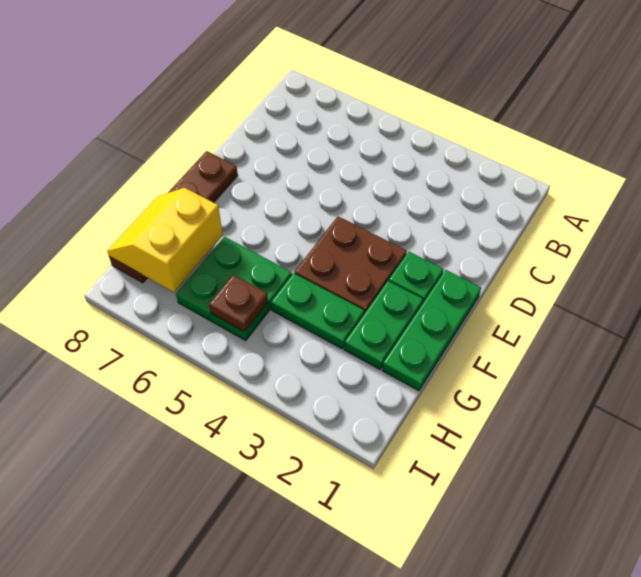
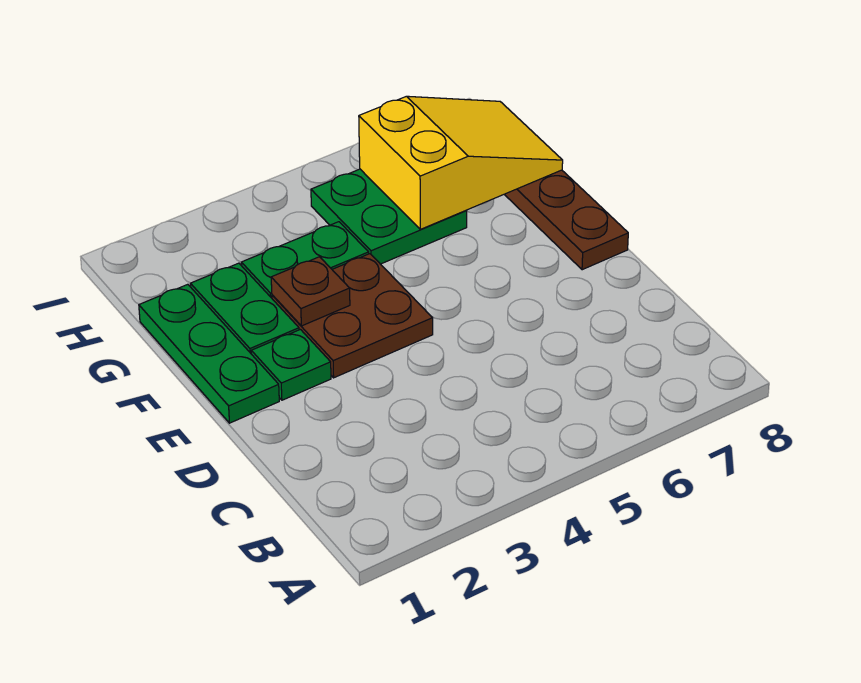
yellow 2x2 slope [107,188,223,292] -> yellow 2x3 slope [359,96,563,229]
brown 1x1 plate [209,275,268,332] -> brown 1x1 plate moved to [271,257,350,326]

